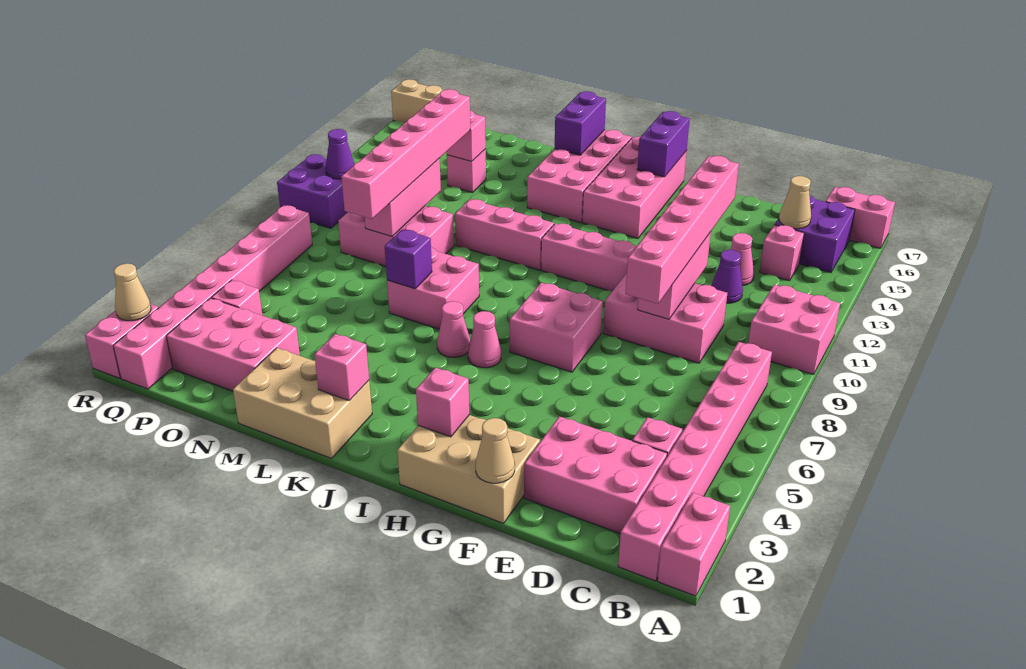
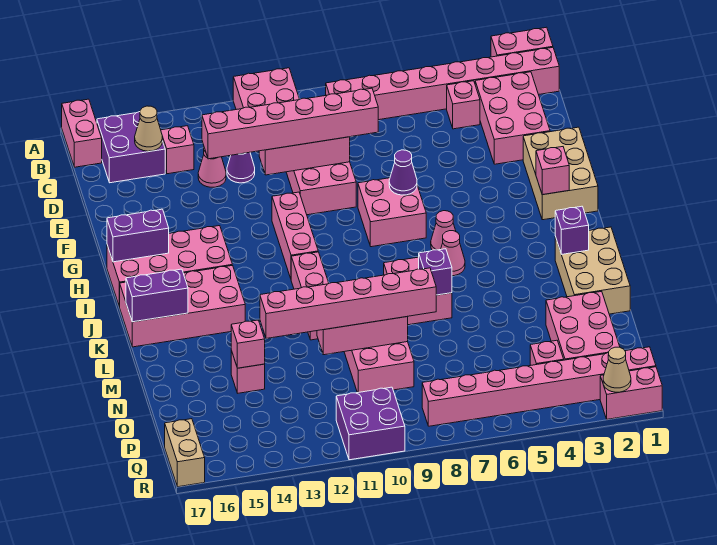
tan 1x1 cone [475,418,515,483] -> none
pink 1x1 brick [314,334,369,401] -> purple 1x1 brick [555,206,589,255]
purple 1x1 cone [326,129,354,179] -> purple 1x1 cone moved to [389,150,417,195]

